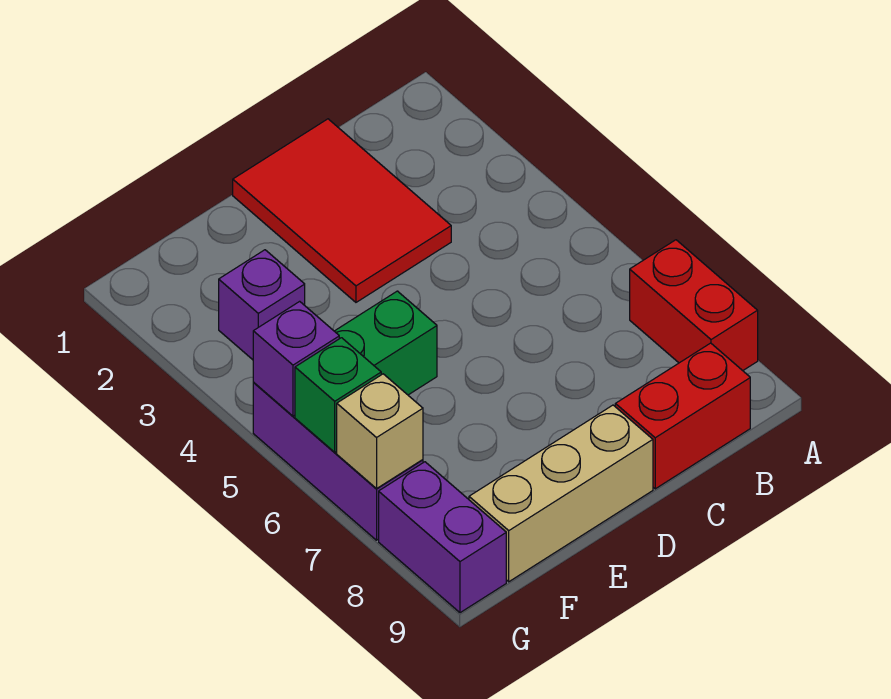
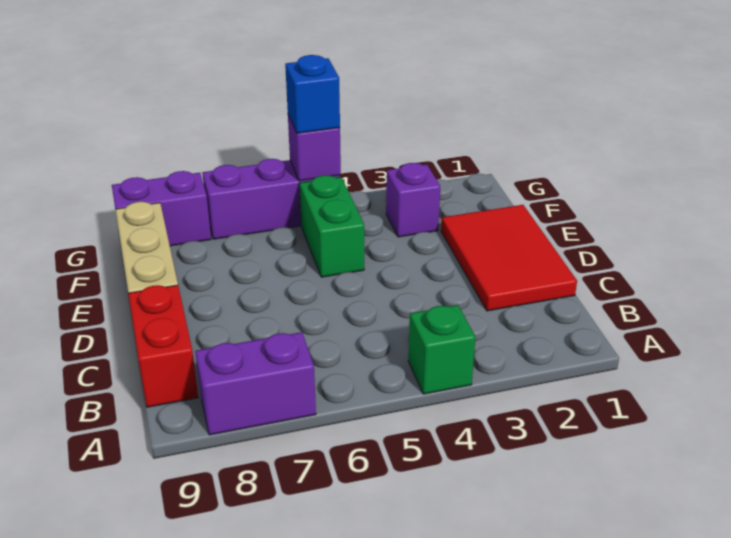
red 1x2 brick [630,240,758,371] -> purple 1x2 brick [195,332,316,435]
red 2x3 tile [233,119,451,302] -> red 2x3 tile turned to [441,205,577,311]
none -> blue 1x1 brick [285,55,340,133]
green 1x1 brick [295,338,381,452] -> green 1x1 brick moved to [408,305,475,394]
tan 1x1 brick [337,374,423,489] -> none

